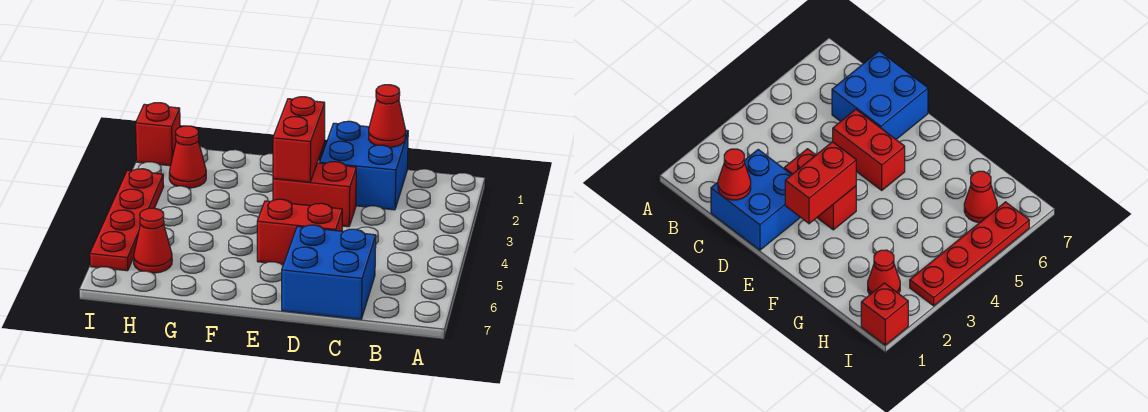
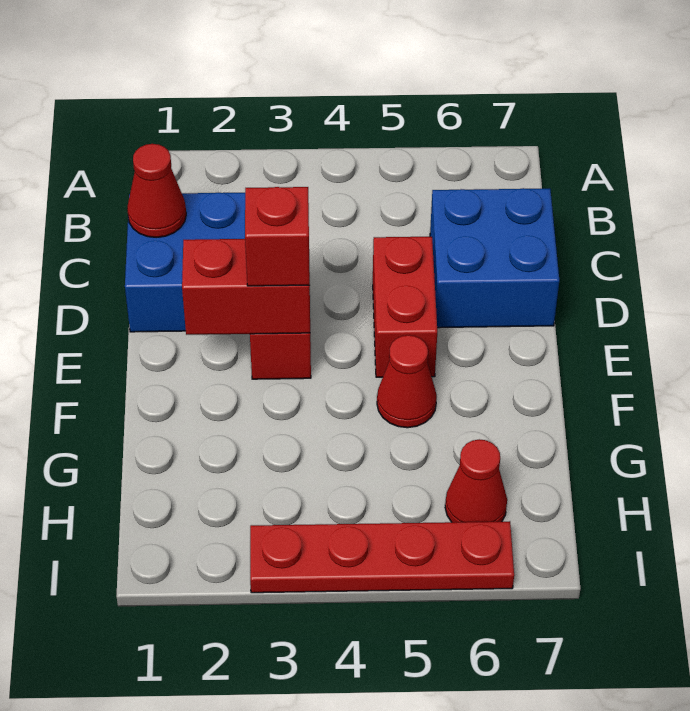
red 1x1 cone [169,126,206,188] -> red 1x1 cone moved to [377,335,437,428]
red 1x1 brick [136,103,180,166] -> red 1x1 brick moved to [245,187,310,286]

